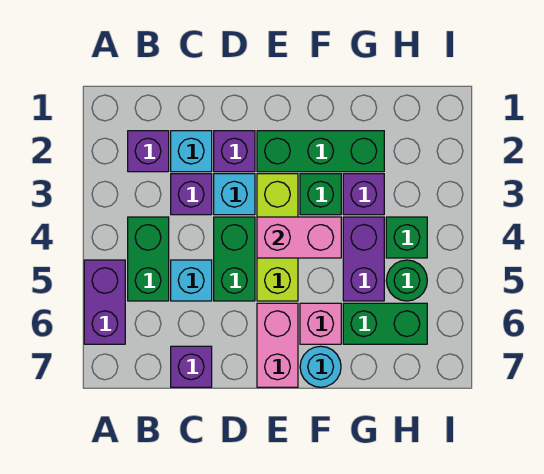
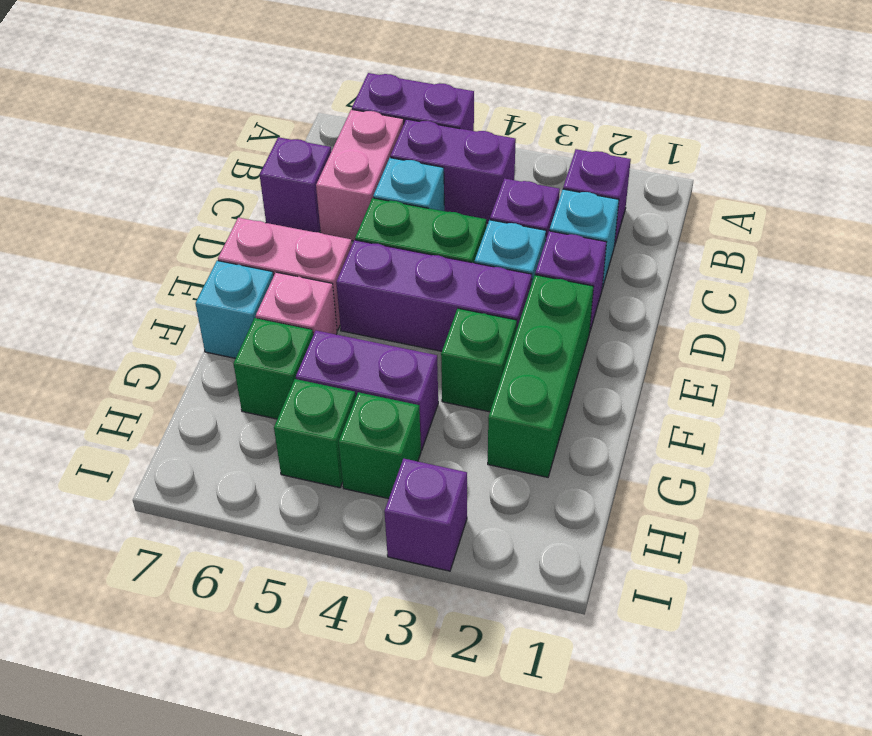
green 1x2 brick [128,217,169,301] -> purple 1x2 brick [390,119,516,223]
lime 1x3 brick [257,174,298,301] -> purple 1x3 brick [336,240,532,351]
pink 1x2 brick [257,217,341,258] -> pink 1x2 brick moved to [316,109,404,241]
cyan 1x1 round brick [300,346,341,387] -> cyan 1x1 brick [196,261,273,358]
purple 1x1 brick [343,174,384,215] -> purple 1x1 brick moved to [384,459,467,571]
green 1x2 brick [343,303,427,344] -> green 1x1 brick [233,318,313,419]
green 1x1 round brick [386,260,427,301] -> green 1x1 brick [274,379,356,488]

